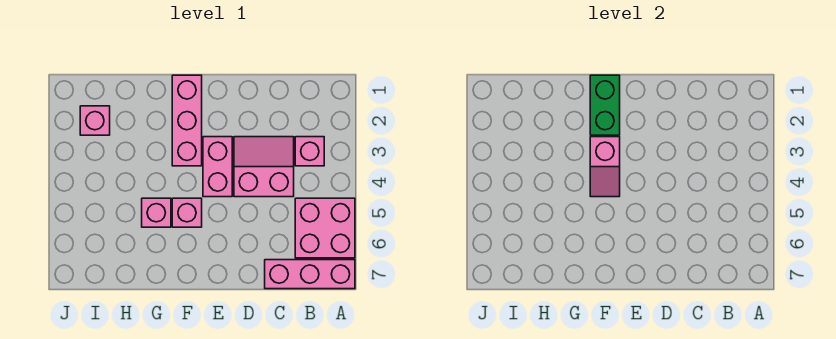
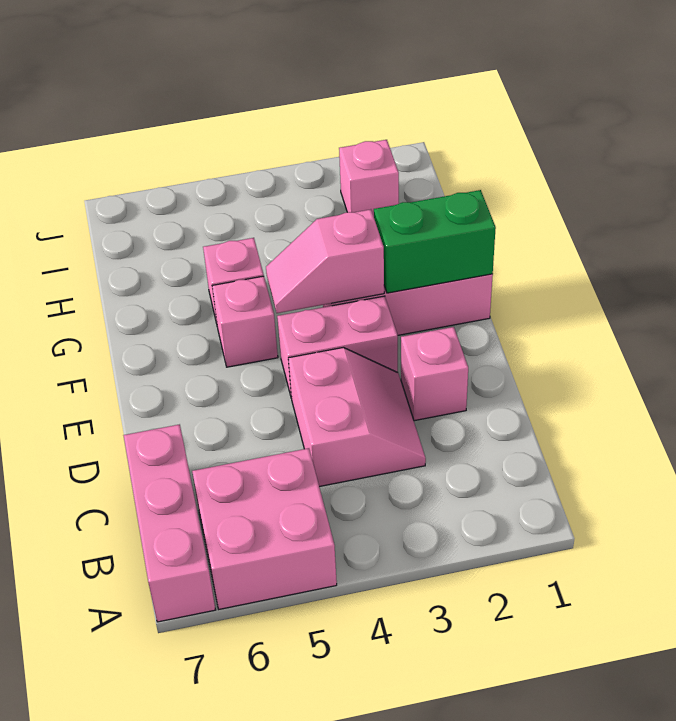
pink 1x1 brick [295,137,324,166] -> pink 1x1 brick moved to [401,327,468,421]

